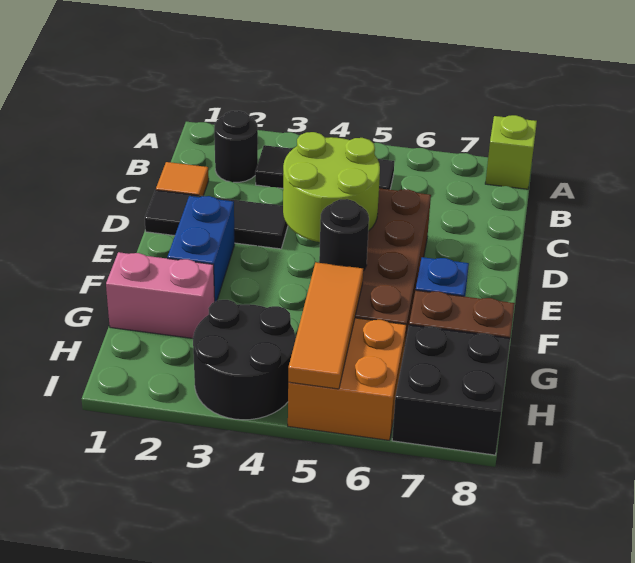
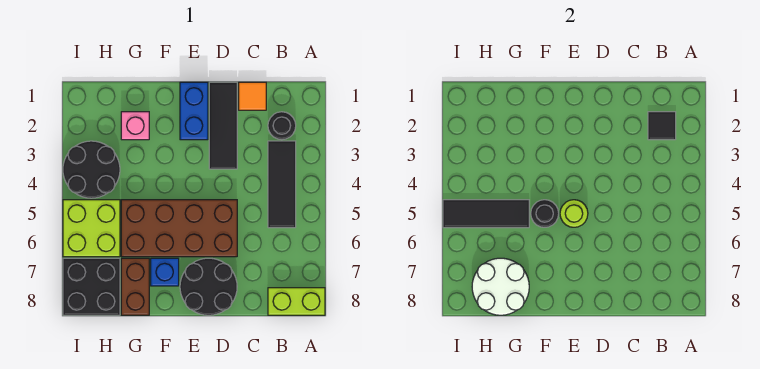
lime 1x1 brick [485,115,537,189] -> lime 1x2 brick [268,288,325,315]
none -> black 1x1 tile [648,112,676,140]
lime 2x2 round brick [283,132,380,242] -> lime 1x1 round brick [560,200,588,227]
none -> black 2x2 round brick [180,258,237,315]
blue 1x2 brick [167,196,235,302] -> blue 1x2 brick turned to [180,82,208,140]
pink 1x2 brick [106,252,215,338] -> pink 1x1 brick [121,112,149,140]
orange 1x3 tile [288,262,363,389] -> black 1x3 tile [443,200,529,228]
none -> white 2x2 round brick [472,258,529,315]
orange 2x2 brick [288,318,406,440] -> lime 2x2 brick [63,200,120,257]

